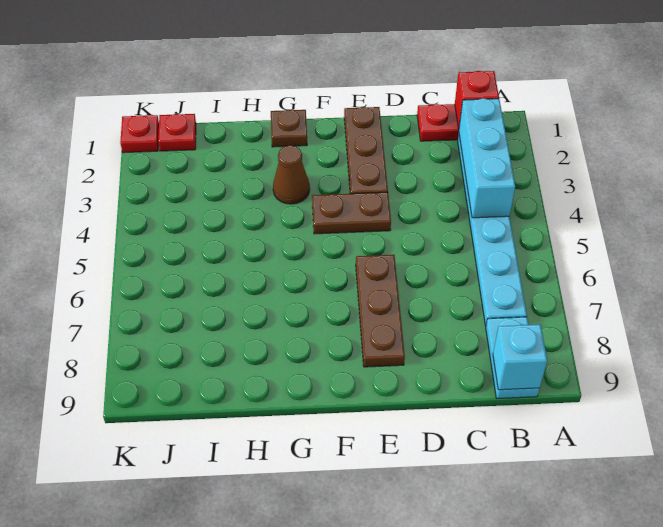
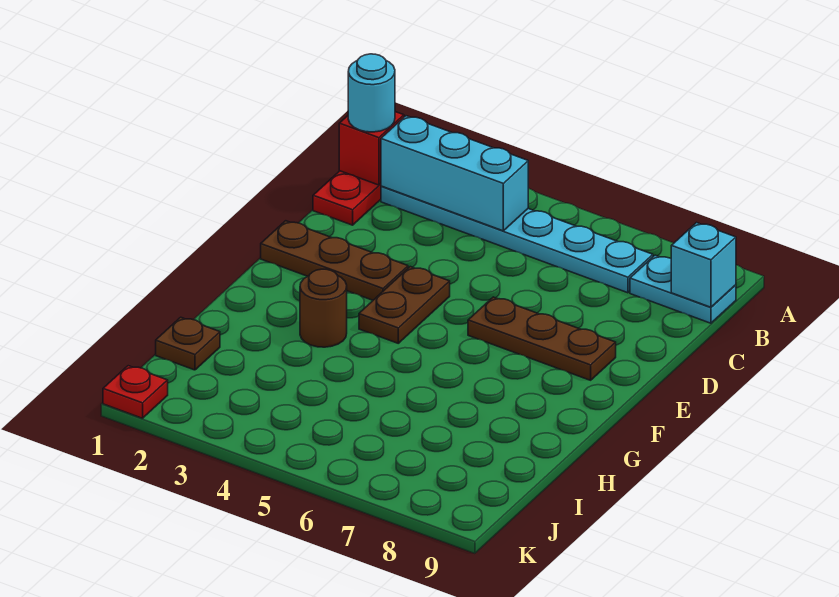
none -> cyan 1x1 round brick [348,54,395,132]
brown 1x1 plate [271,110,307,147] -> brown 1x1 plate moved to [156,317,220,370]
brown 1x1 cone [273,145,310,204] -> brown 1x1 round brick [300,269,347,347]
red 1x1 plate [158,114,196,151] -> none

